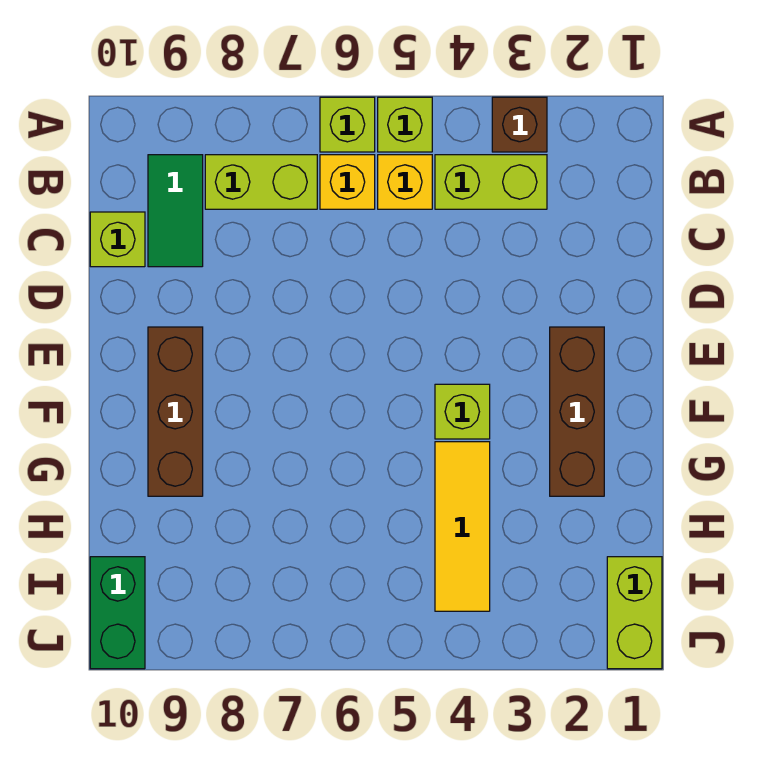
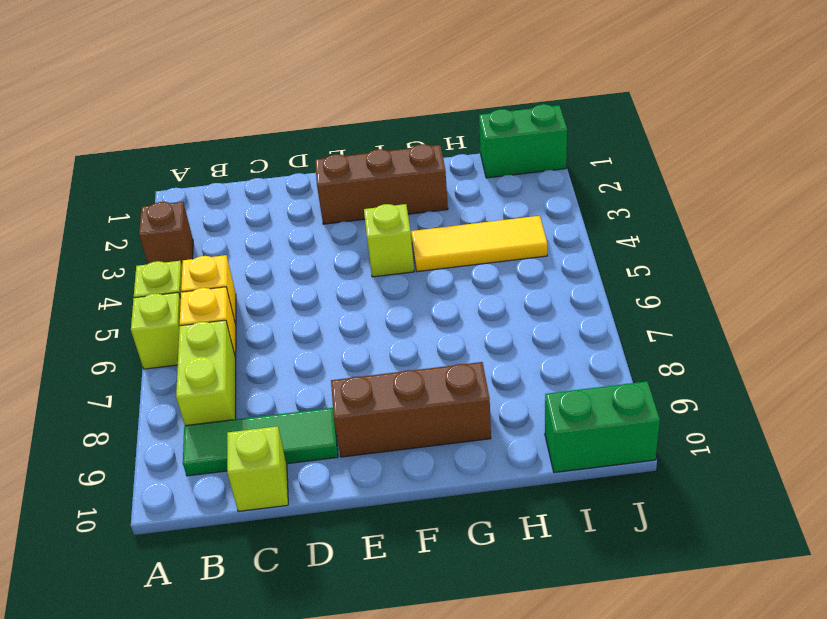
lime 1x2 brick [435,155,547,209] -> none
green 1x2 tile [148,155,203,267] -> green 1x3 tile [183,408,338,476]
lime 1x2 brick [607,557,662,669] -> green 1x2 brick [479,104,567,178]

